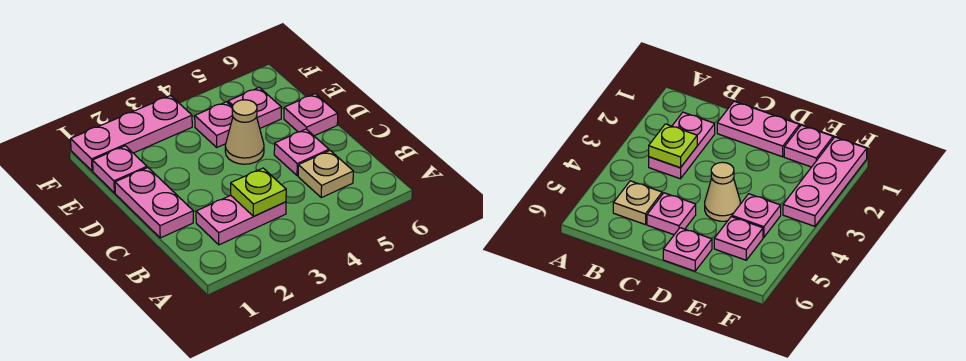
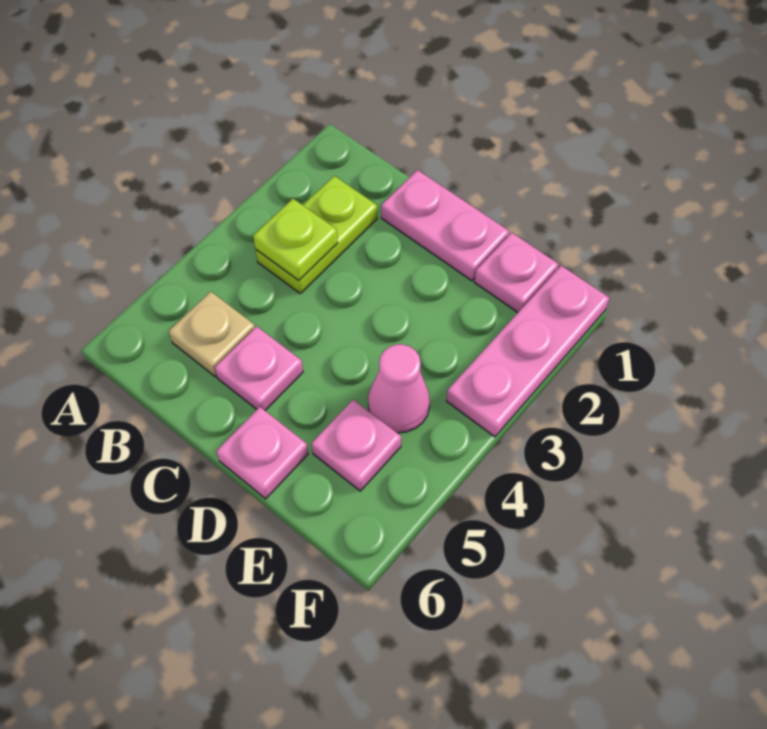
pink 1x2 plate [196,195,286,245] -> lime 1x2 plate [256,176,377,293]
tan 1x1 cone [225,100,264,164] -> none
pink 1x1 plate [195,102,233,147] -> pink 1x1 cone [368,344,430,433]

